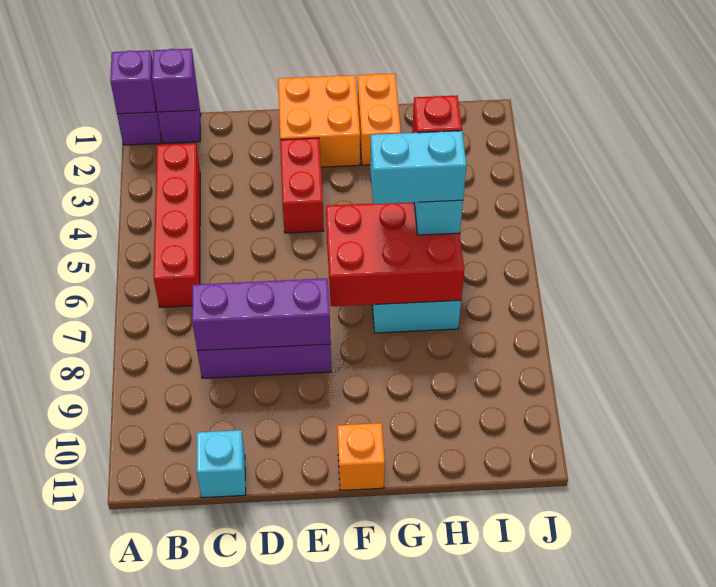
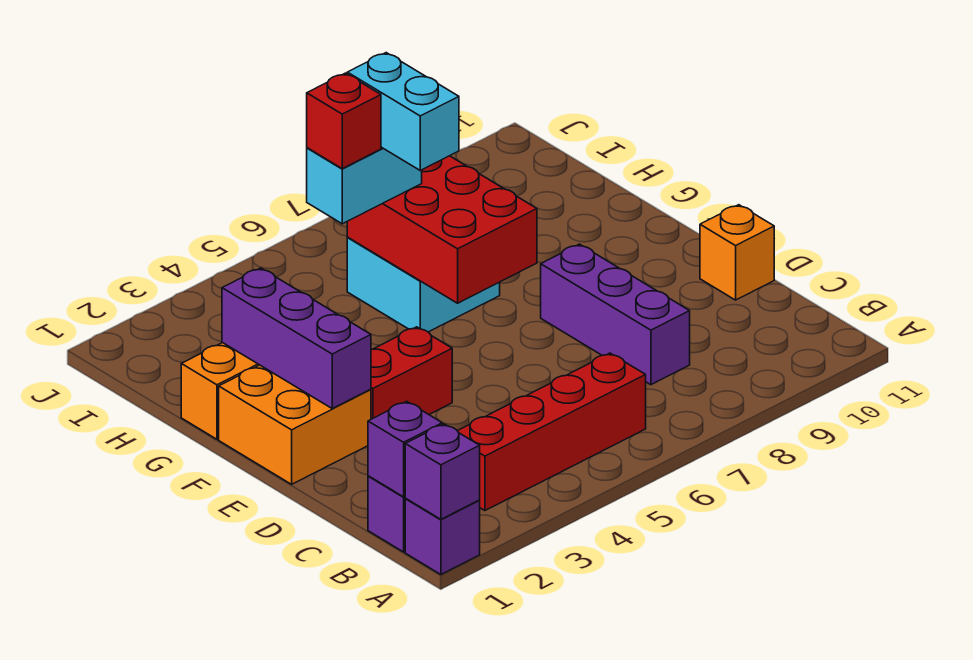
purple 1x3 brick [192,278,331,351] -> purple 1x3 brick moved to [222,268,371,408]
cyan 1x1 brick [197,430,246,498] -> none
orange 1x1 brick [337,423,385,490] -> orange 1x1 brick moved to [700,205,774,300]

